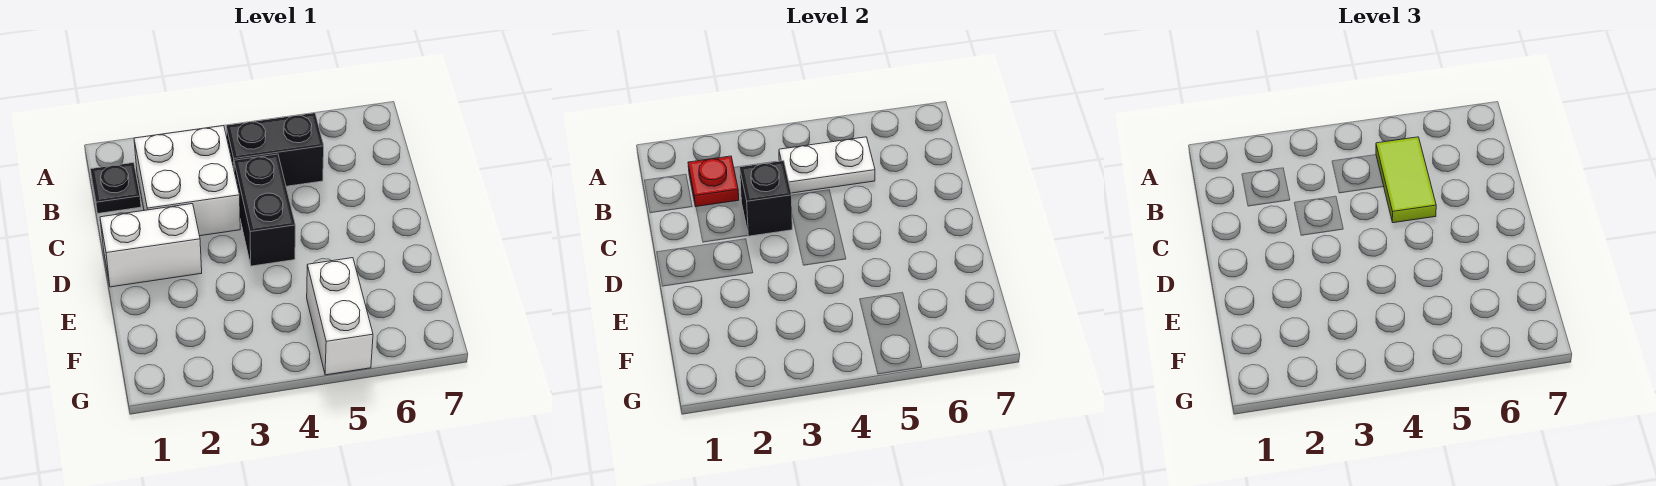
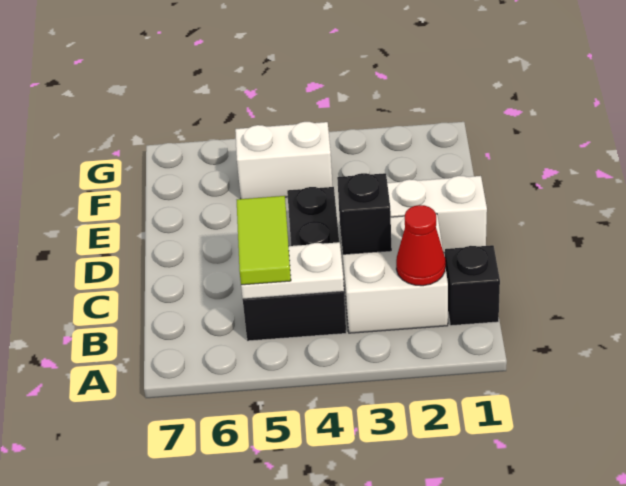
black 1x1 plate [90,163,141,213] -> black 1x1 brick [445,245,500,326]
red 1x1 plate [688,156,739,207] -> red 1x1 cone [396,205,445,286]
white 1x2 brick [307,258,373,375] -> white 1x2 brick turned to [235,122,333,199]

